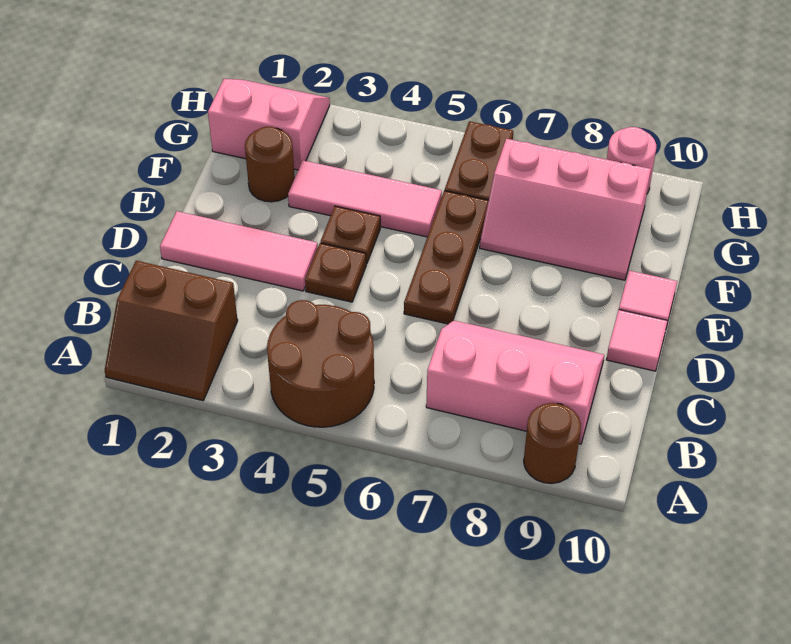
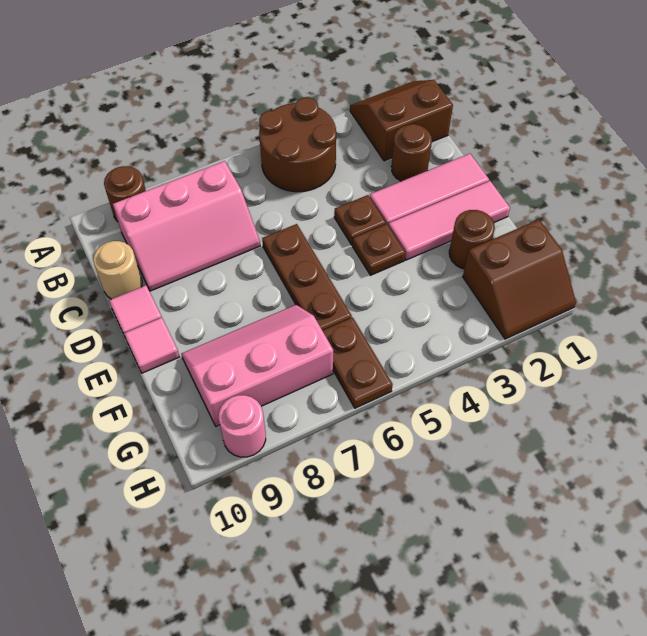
none -> brown 1x1 round brick [391,124,432,181]
none -> tan 1x1 round brick [93,241,142,299]
pink 1x3 tile [288,160,442,237] -> pink 1x3 tile moved to [388,181,510,260]
pink 2x2 slope [208,79,330,170] -> brown 2x2 slope [463,220,576,339]

